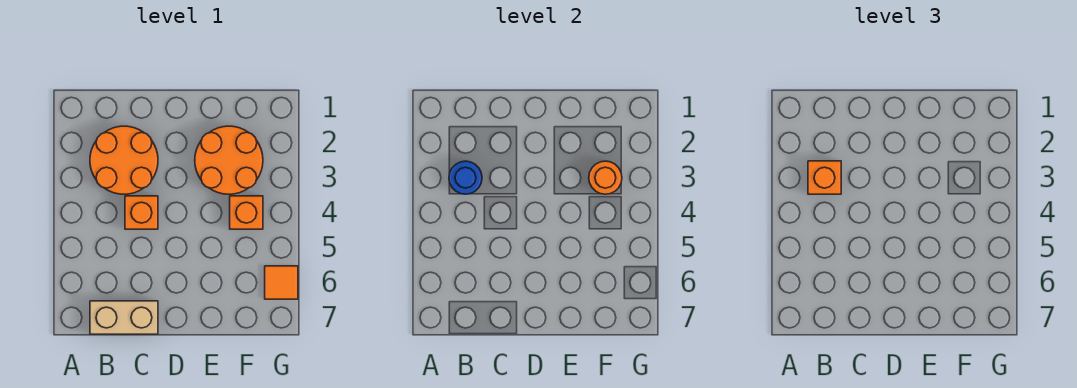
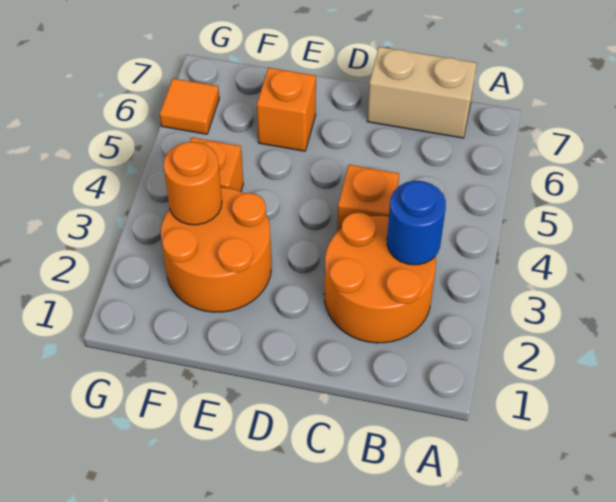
orange 1x1 brick [808,161,841,194] -> orange 1x1 brick moved to [257,68,316,151]

